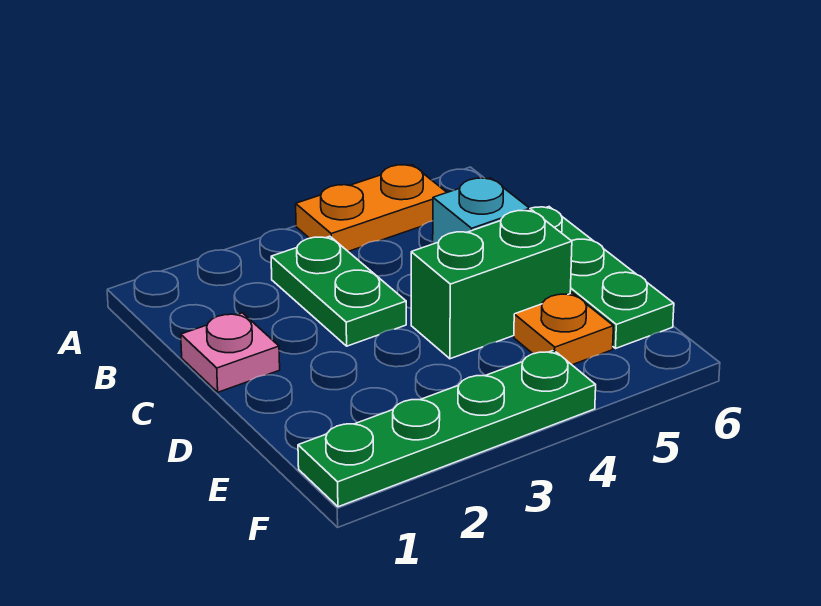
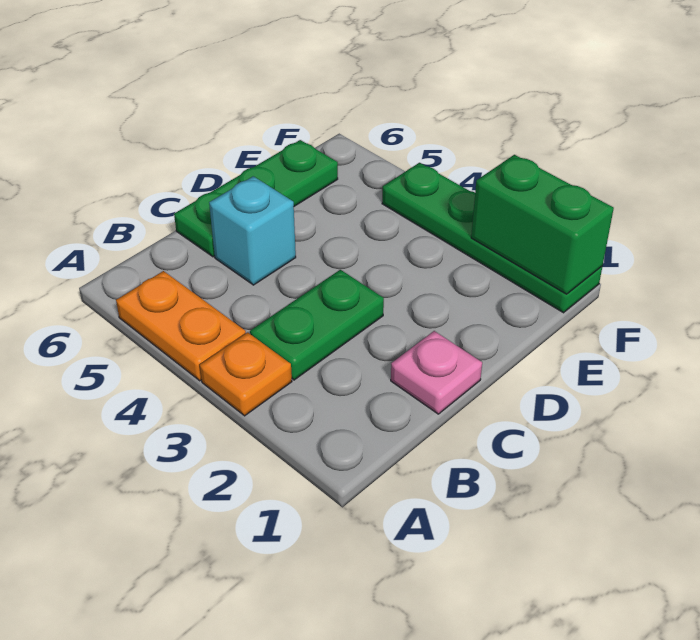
green 1x2 brick [411,210,572,359] -> green 1x2 brick moved to [471,155,614,294]
orange 1x1 plate [514,293,613,365] -> orange 1x1 plate moved to [200,332,292,416]

